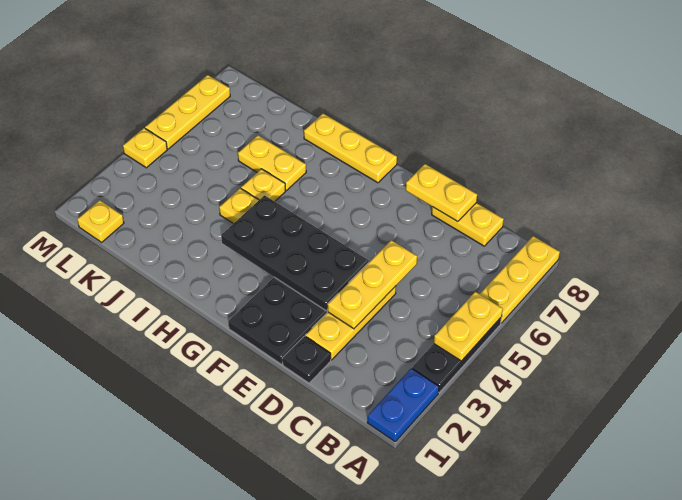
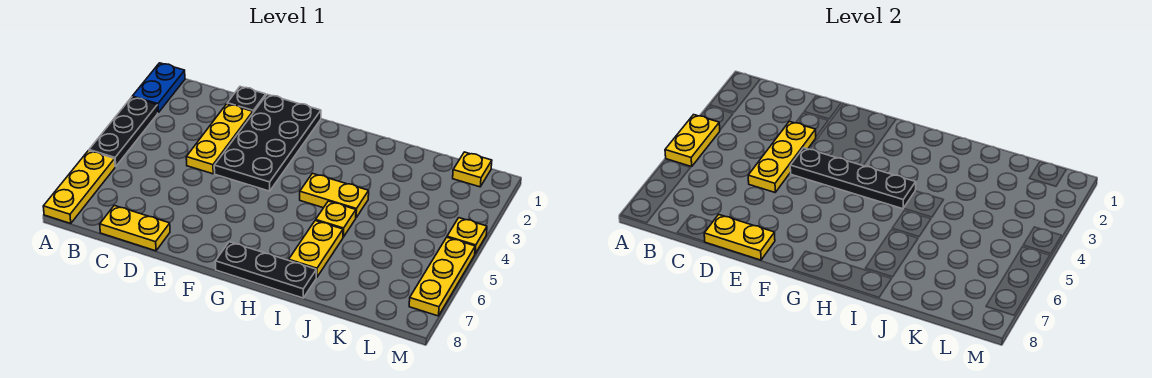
black 2x4 plate [221,195,369,311] -> black 1x4 plate [790,148,916,209]
yellow 1x3 plate [304,114,397,183] -> black 1x3 plate [215,242,316,298]
yellow 1x2 plate [238,135,306,191] -> yellow 1x2 plate turned to [289,220,343,277]

